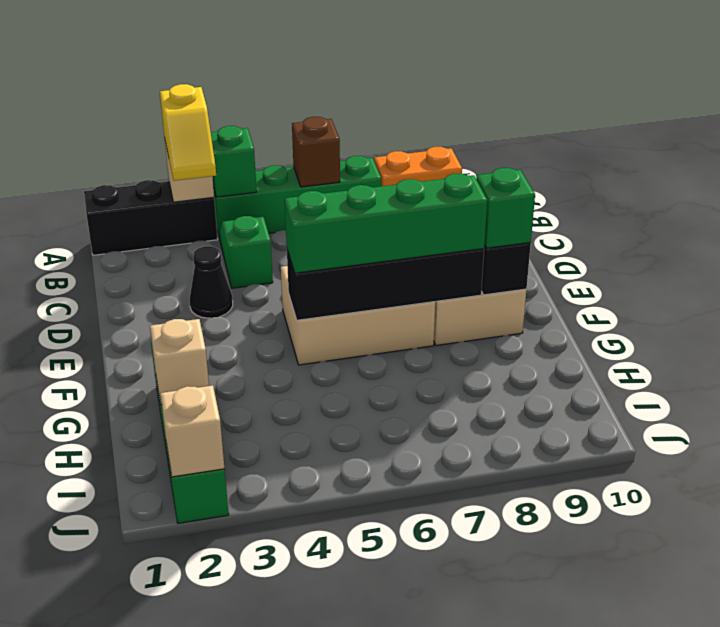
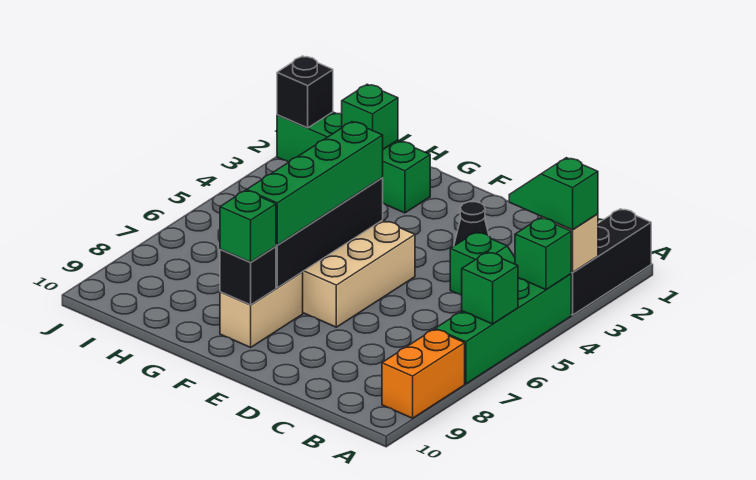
yellow 1x2 slope [160,84,216,181] -> green 1x2 slope [509,158,598,230]
brown 1x1 brick [292,117,340,187] -> green 1x1 brick [462,252,518,324]
tan 1x1 brick [150,319,209,404] -> green 1x1 brick [342,84,398,149]
tan 1x1 brick [160,385,225,477] -> black 1x1 brick [277,56,333,128]

